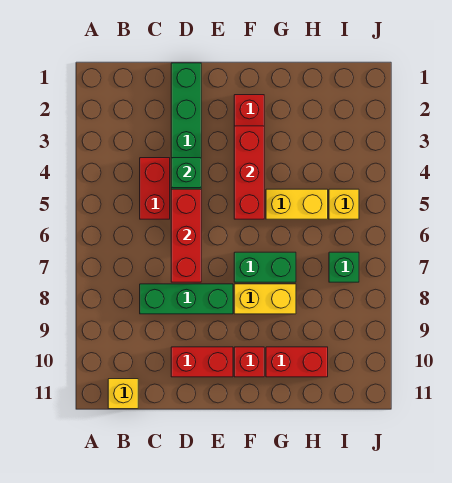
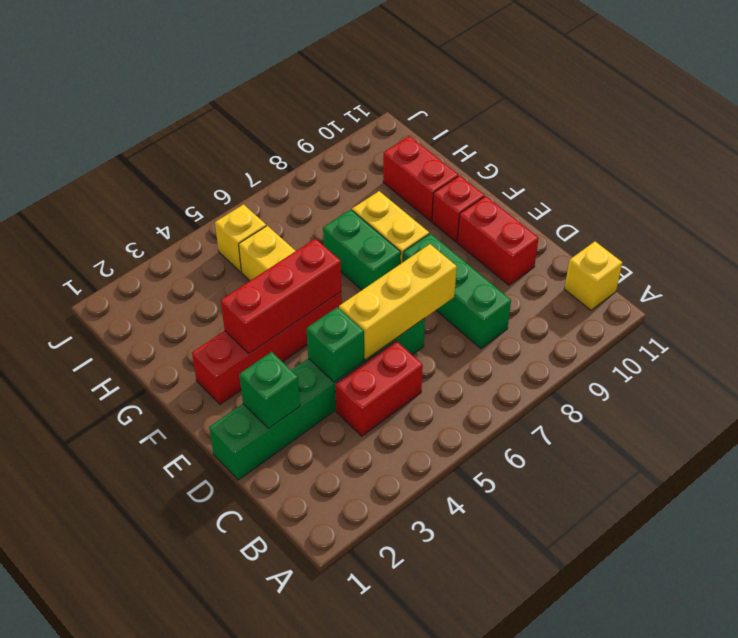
red 1x3 brick [171,189,201,282] -> yellow 1x3 brick [339,244,457,360]
green 1x1 brick [329,252,359,282] -> green 1x1 brick moved to [239,352,300,428]

